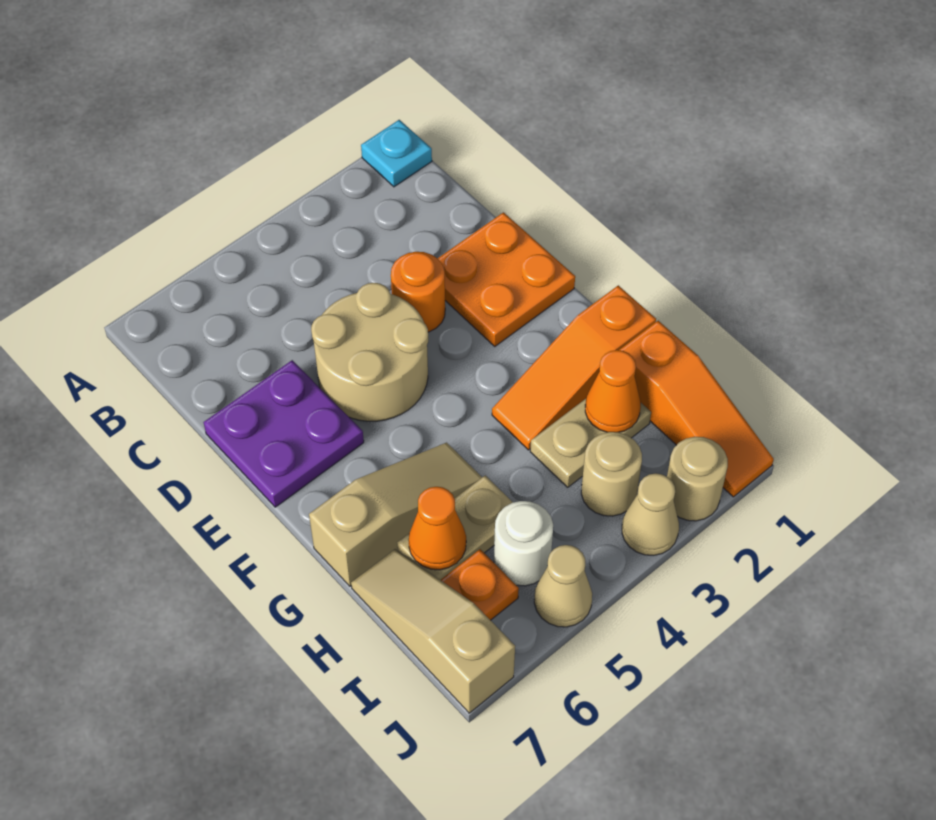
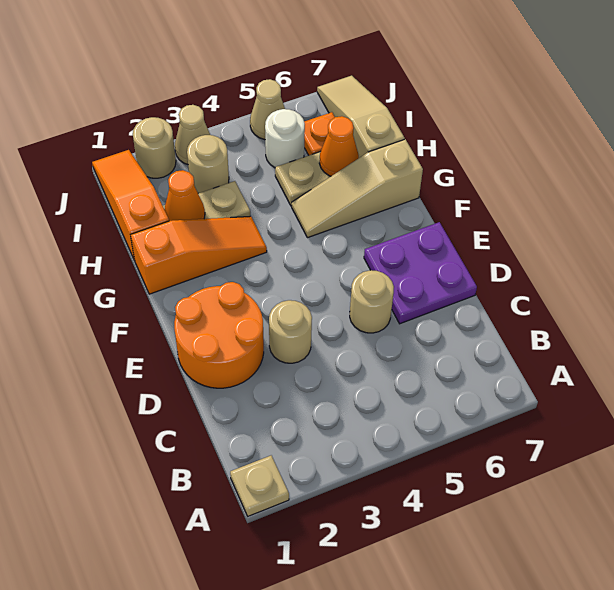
cyan 1x1 plate [361,120,432,187] -> tan 1x1 plate [230,456,289,516]
orange 2x2 plate [438,212,575,346] -> orange 2x2 round brick [174,282,264,388]
orange 1x1 round brick [391,252,445,332] -> tan 1x1 round brick [269,300,312,363]
tan 2x2 round brick [311,283,428,421] -> tan 1x1 round brick [350,270,394,333]
tan 1x3 slope [351,549,515,713] -> tan 1x3 slope turned to [317,76,405,158]

